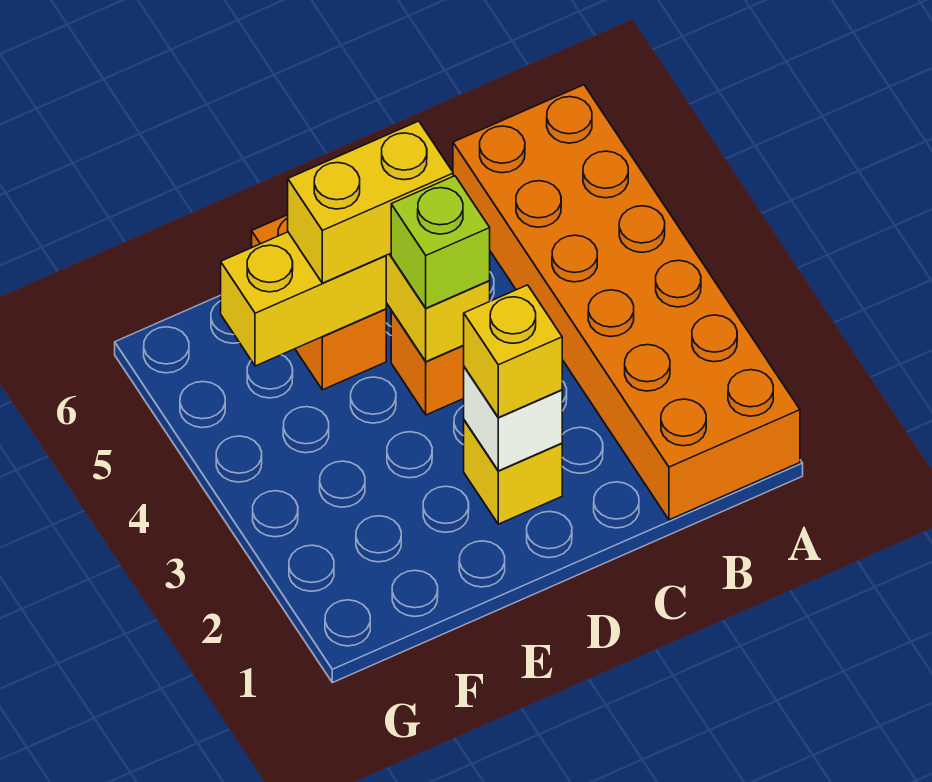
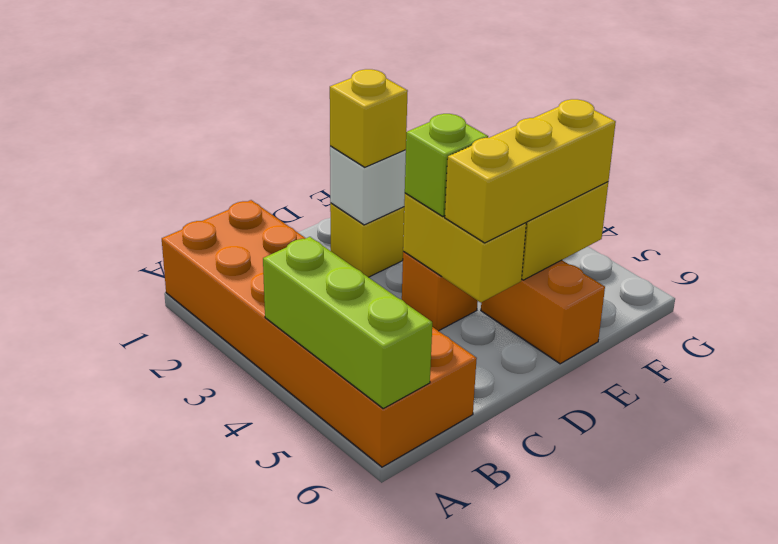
none -> lime 1x3 brick [263,237,432,408]
yellow 1x2 brick [288,121,453,283] -> yellow 1x3 brick [445,99,616,243]

